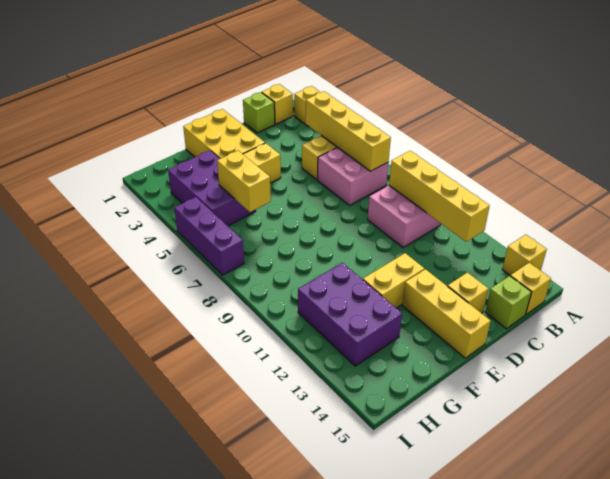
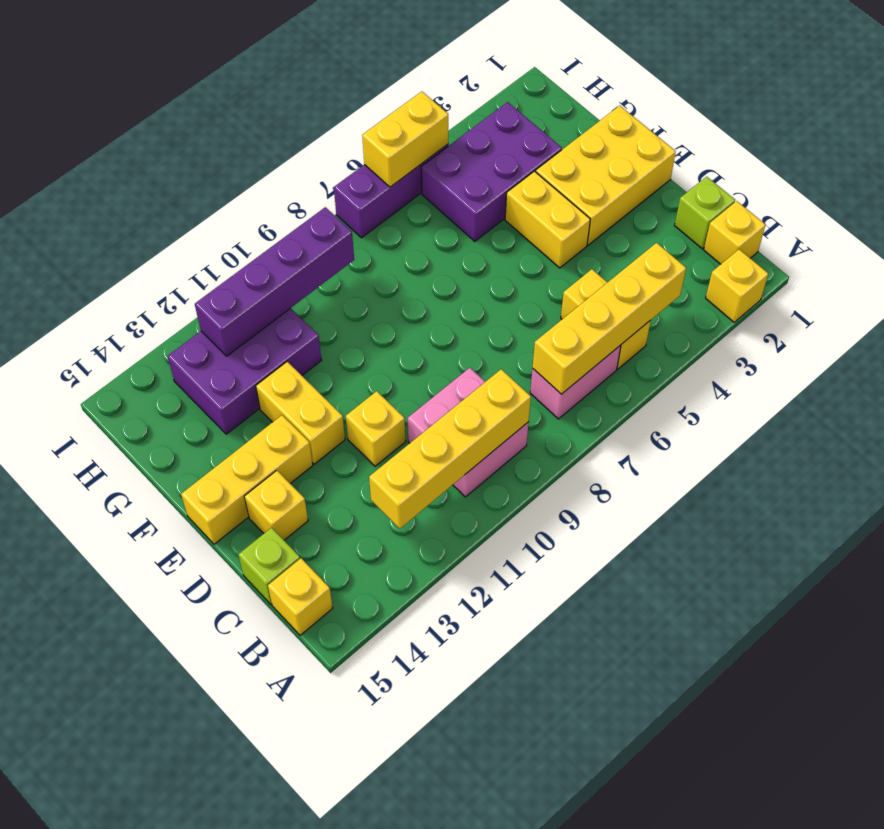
yellow 1x1 brick [502,235,547,276] -> yellow 1x1 brick moved to [346,391,406,466]
pink 2x2 brick [318,147,389,205] -> pink 1x2 brick [530,345,621,419]
yellow 1x2 brick [217,151,271,212] -> yellow 1x2 brick moved to [362,92,448,187]
none -> purple 1x4 brick [195,207,354,356]

